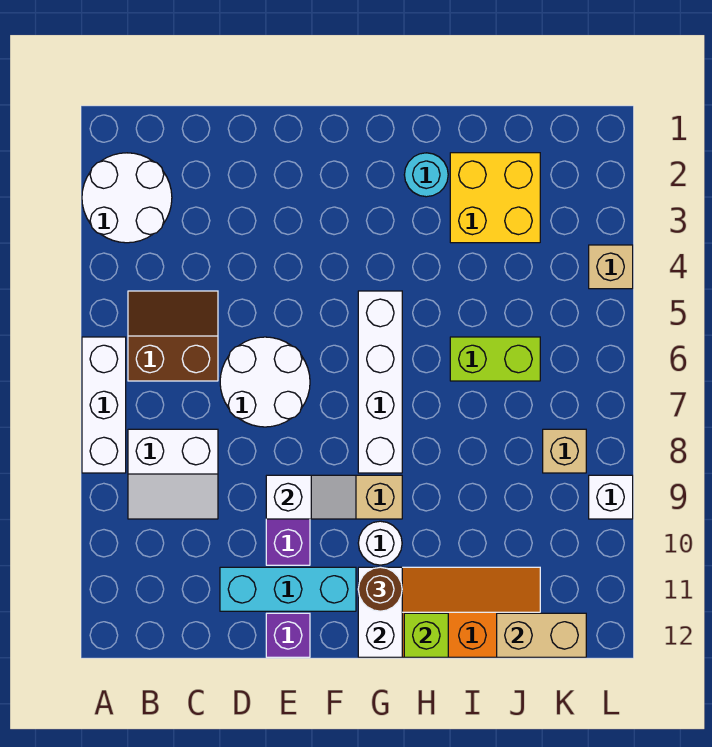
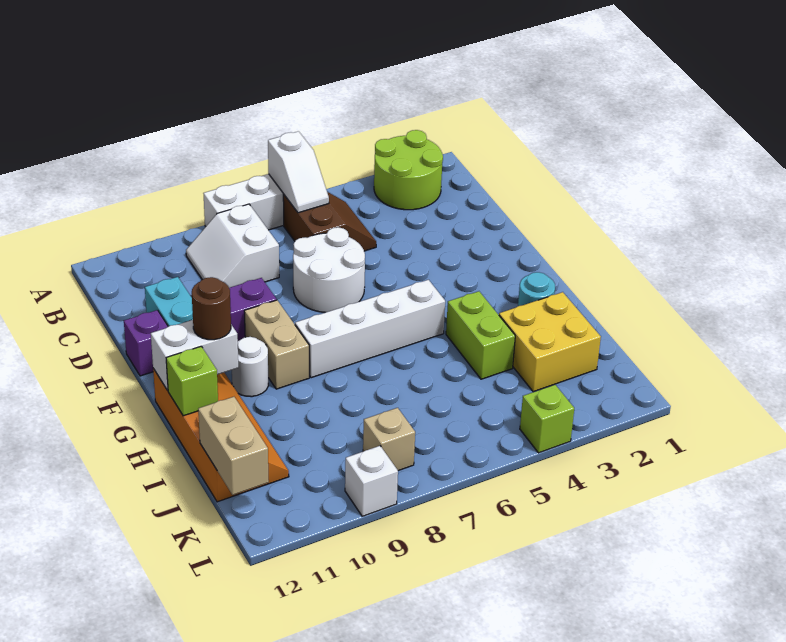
white 2x2 round brick [82,153,172,243] -> lime 2x2 round brick [374,130,443,210]
white 1x2 slope [266,475,356,519] -> white 1x2 slope moved to [268,131,329,213]
lime 1x2 brick [450,337,540,381] -> lime 1x2 brick moved to [446,291,515,379]
tan 1x1 brick [589,245,633,289] -> lime 1x1 brick [520,385,574,453]

